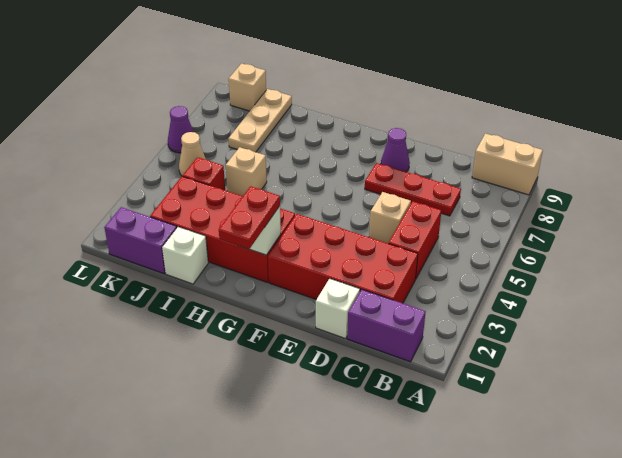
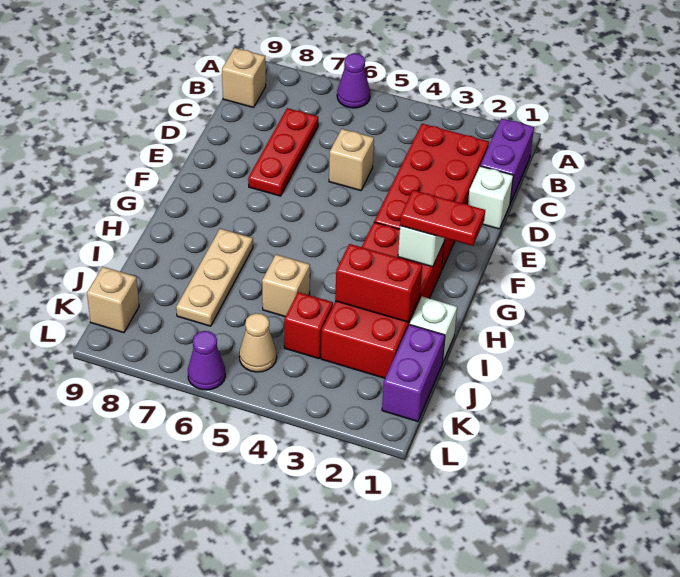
tan 1x2 brick [472,134,543,195] -> tan 1x1 brick [222,48,266,108]
red 1x2 brick [388,201,441,278] -> red 1x2 brick moved to [335,244,422,322]
purple 1x1 cone [381,128,410,172] -> purple 1x1 cone moved to [337,54,370,108]
tan 1x3 plate [228,89,292,152] -> tan 1x3 plate turned to [176,229,253,326]

